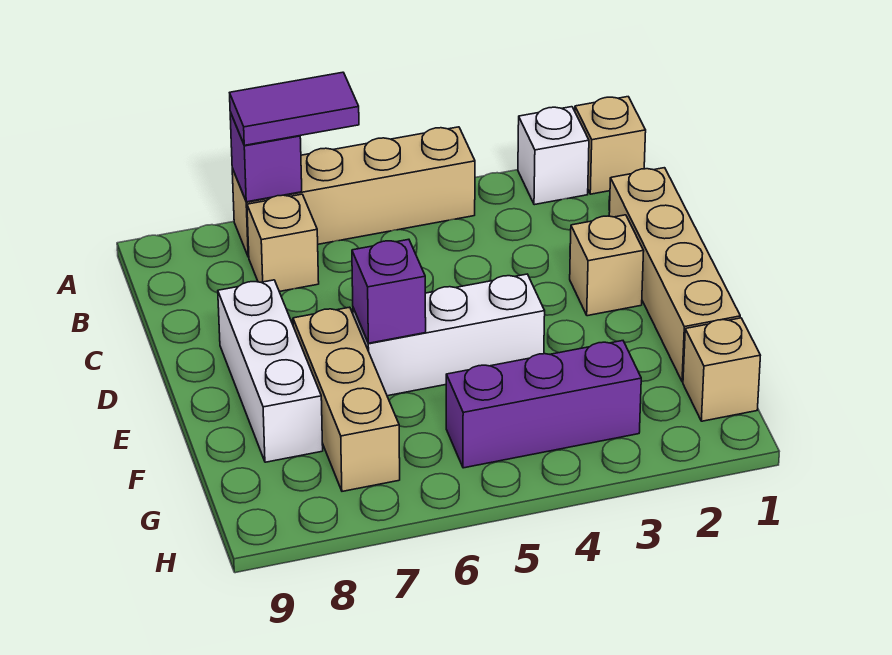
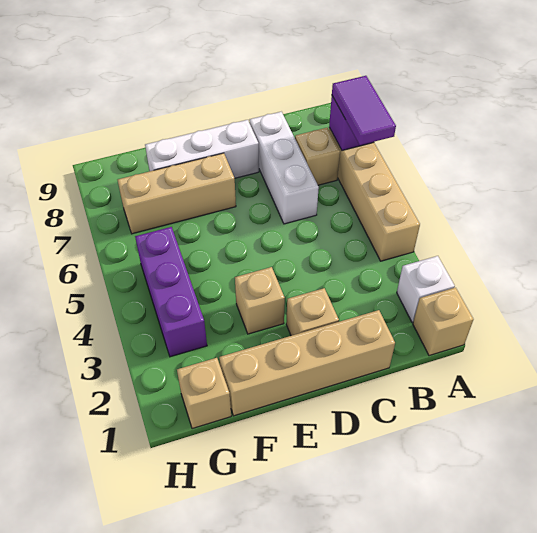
none -> tan 1x1 brick [235,267,285,334]
white 1x3 brick [353,274,545,396] -> white 1x3 brick moved to [249,112,319,224]
purple 1x1 brick [352,239,426,343] -> none

